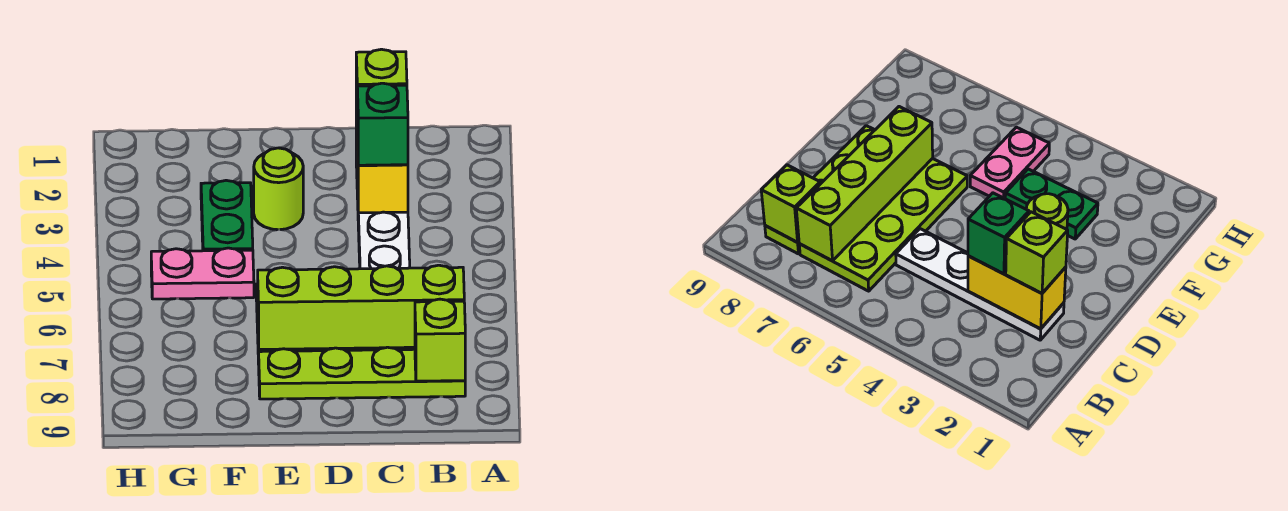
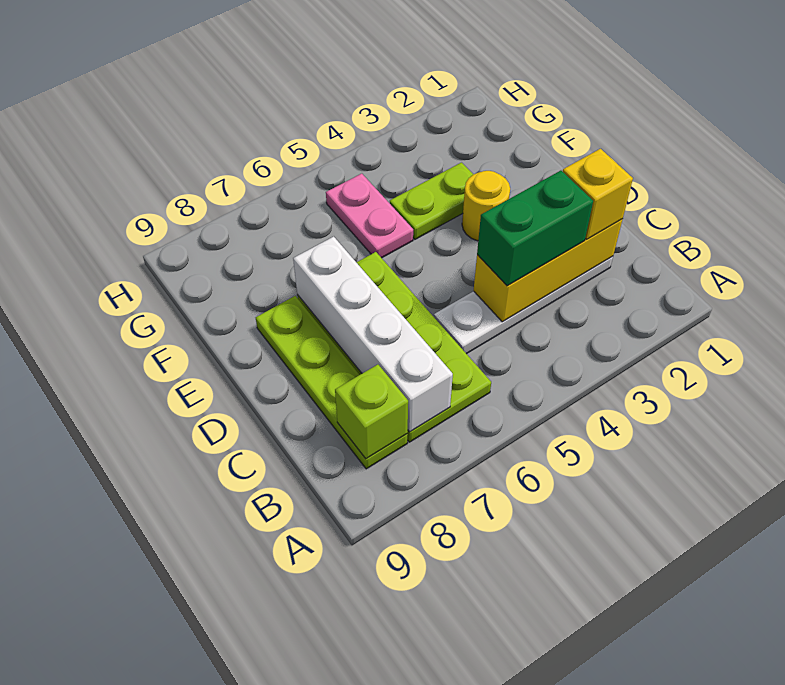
lime 1x4 brick [258,265,464,349] -> white 1x4 brick [293,237,453,432]
yellow 1x2 brick [356,105,408,213] -> yellow 1x3 brick [473,219,623,322]
lime 1x1 brick [356,49,407,105] -> yellow 1x1 brick [562,149,633,239]
green 1x1 brick [357,83,408,165] -> green 1x2 brick [477,170,593,286]
lime 1x1 round brick [254,148,303,230] -> yellow 1x1 round brick [462,171,510,241]
green 1x2 plate [201,180,253,251] -> lime 1x2 plate [390,163,473,239]

